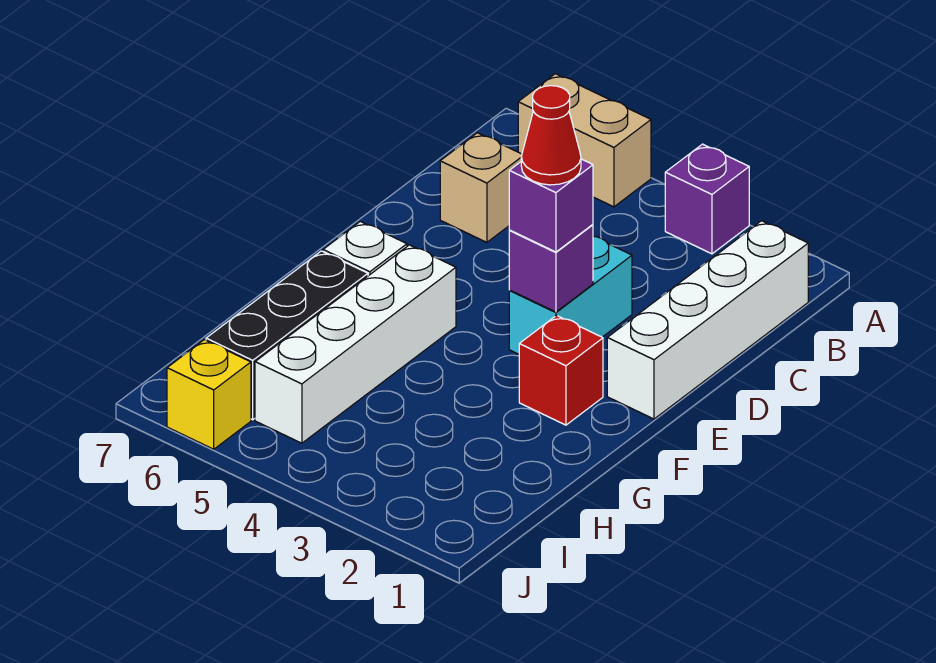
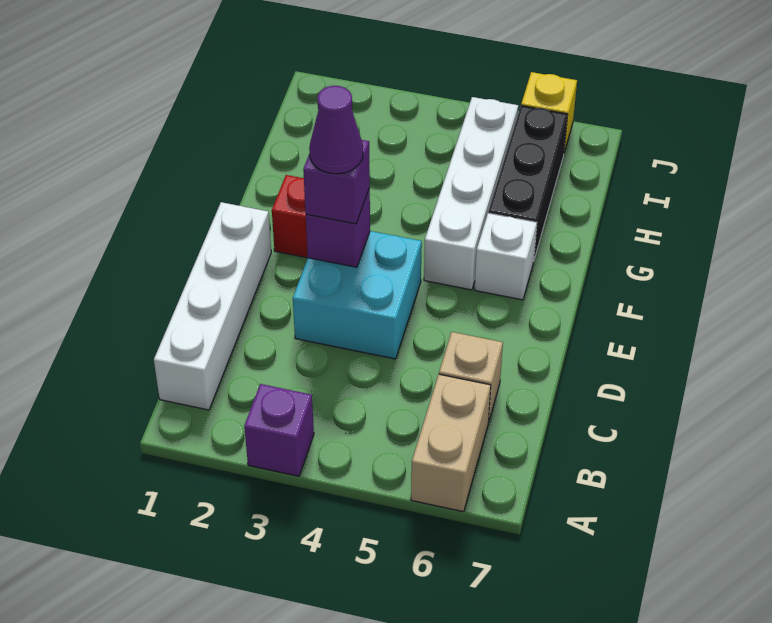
tan 1x2 brick [518,74,651,207] -> tan 1x2 brick turned to [411,374,491,512]
cyan 1x2 brick [509,236,632,354] -> cyan 2x2 brick [293,231,422,359]
red 1x1 cone [521,86,581,185] -> purple 1x1 cone [309,86,363,174]

